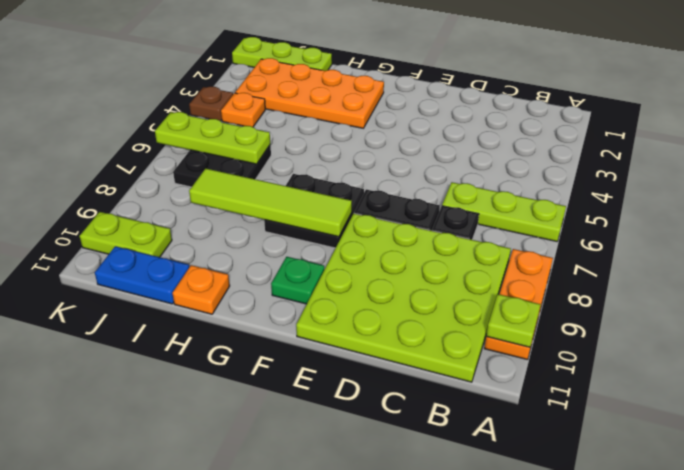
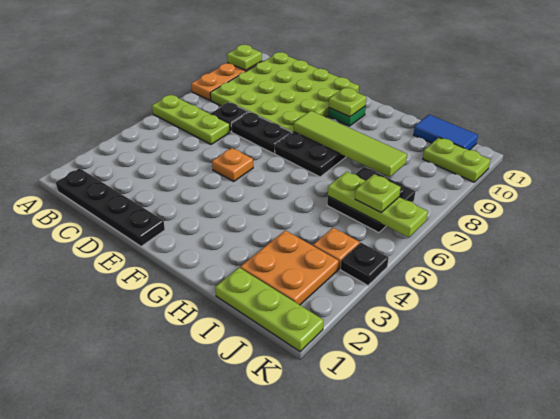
none -> black 1x4 plate [56,168,165,246]
none -> lime 1x1 plate [329,88,366,117]
orange 2x4 plate [235,58,384,128] -> orange 2x2 plate [240,230,339,305]
orange 1x1 plate [173,265,230,314] -> orange 1x1 plate moved to [212,148,253,181]
blue 1x2 plate [95,246,189,304] -> blue 1x2 tile [413,115,478,150]
none -> lime 1x1 plate [355,174,401,212]
brown 1x1 plate [189,86,233,121] -> black 1x1 plate [341,243,388,285]

